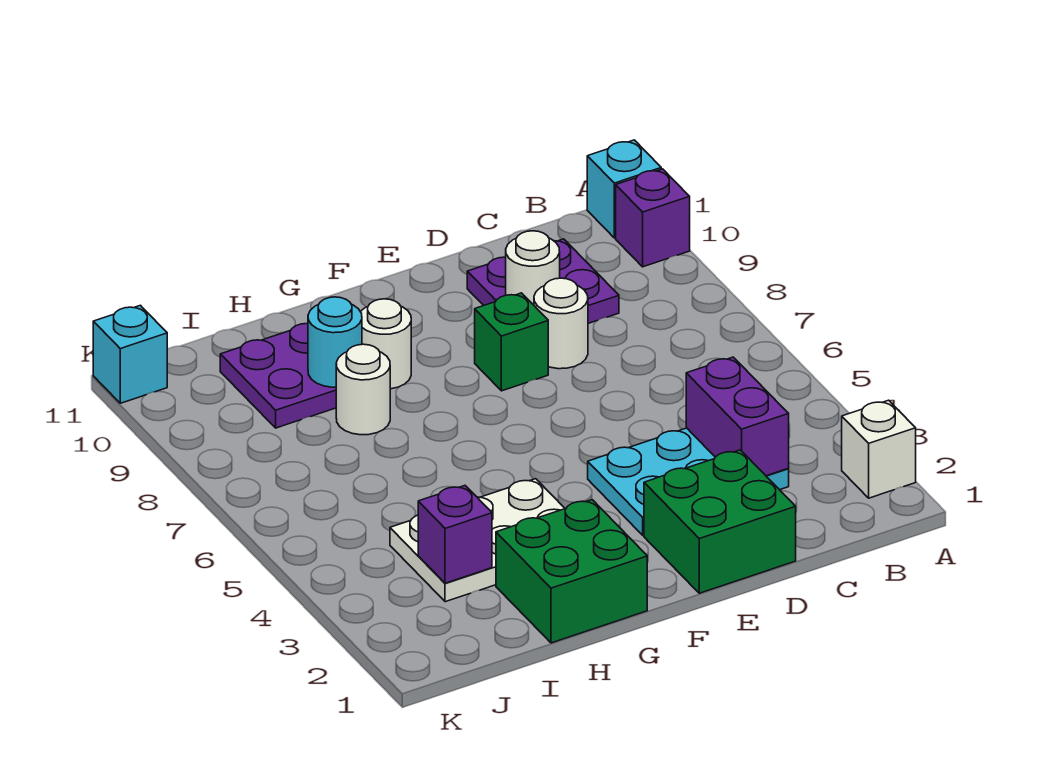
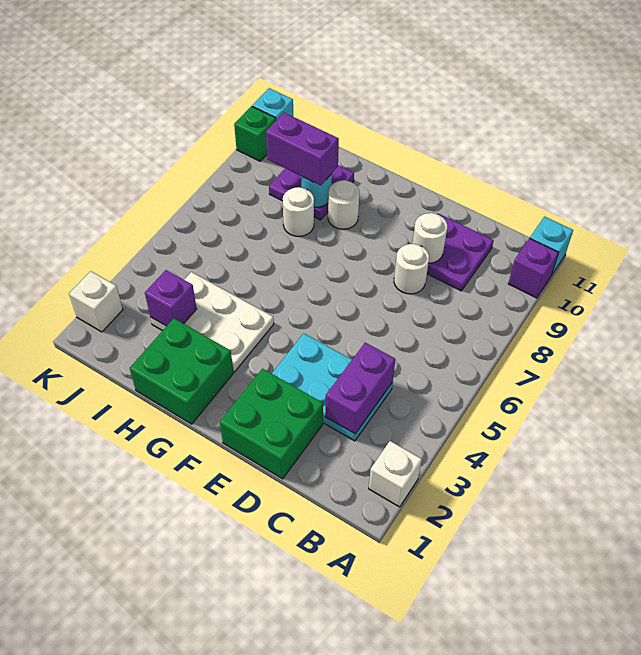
green 1x1 brick [475,293,548,391] -> green 1x1 brick moved to [234,106,276,161]
none -> purple 1x2 brick [266,113,339,186]
none -> white 1x1 brick [69,271,123,332]

